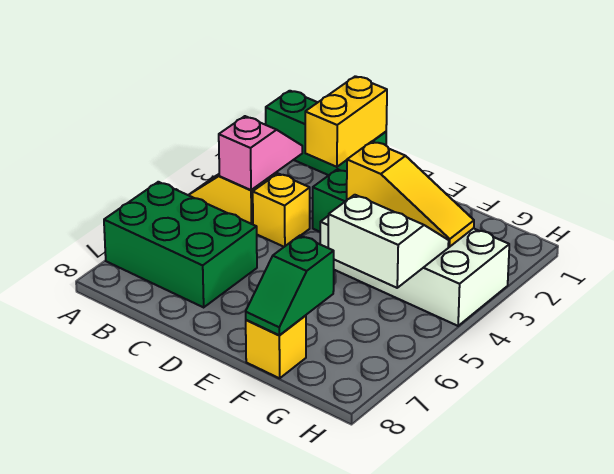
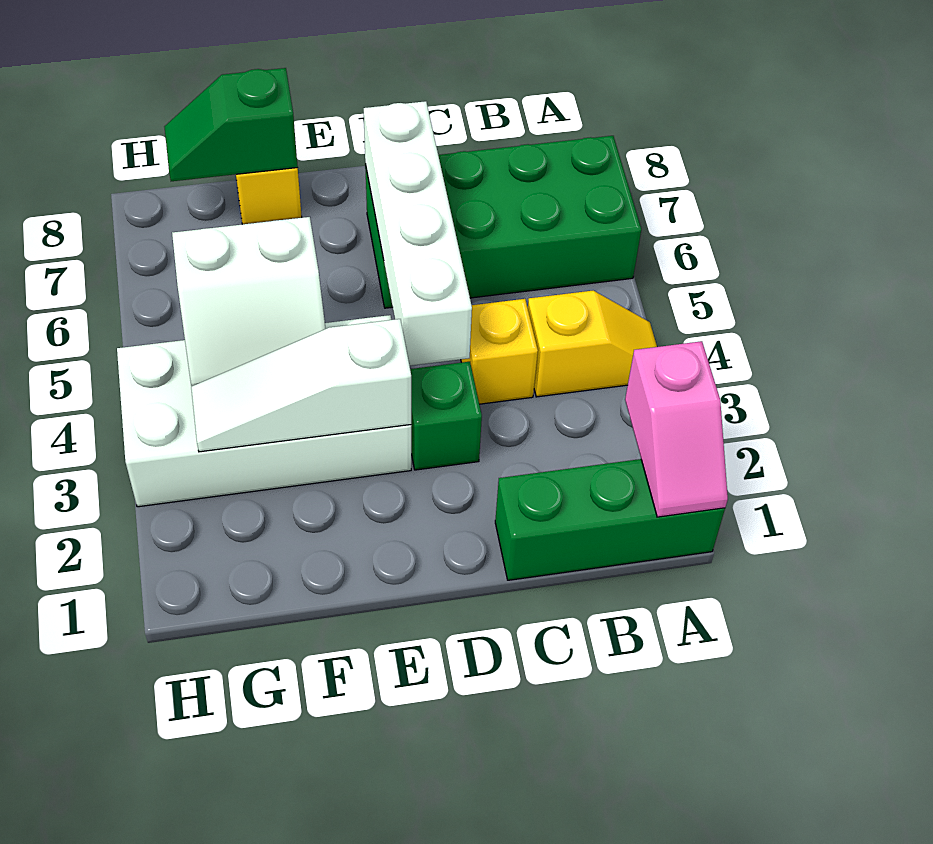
green 2x3 brick [104,182,257,307] -> green 2x4 brick [365,136,641,308]
pink 1x2 slope [219,116,302,190] -> pink 1x2 slope moved to [625,341,728,517]
yellow 1x2 brick [305,76,387,167] -> none
none -> white 1x4 brick [364,101,472,366]
yellow 1x3 slope [347,141,474,247] -> white 1x3 slope [191,319,411,452]
green 1x2 slope [246,236,334,335] -> green 1x2 slope turned to [164,68,298,181]

